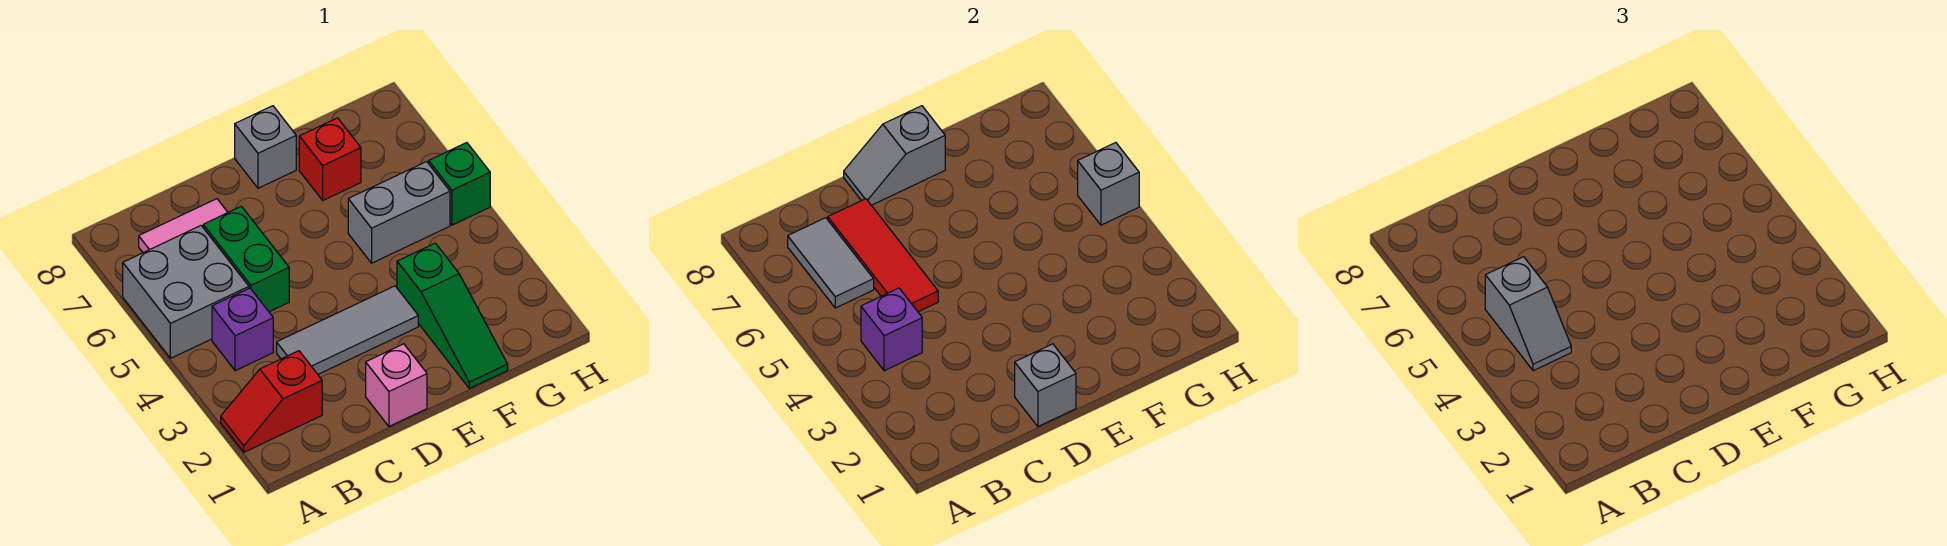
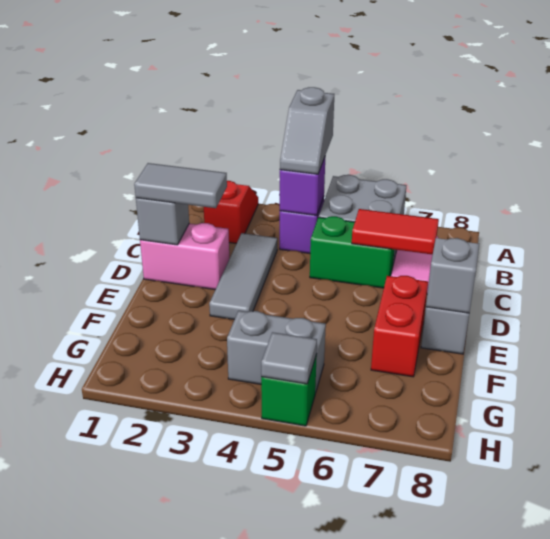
grey 1x2 slope [1485,257,1571,371] -> grey 1x2 slope turned to [280,87,334,174]
grey 1x2 tile [788,218,874,308] -> grey 1x2 tile moved to [134,163,227,208]
red 1x3 tile [828,199,938,312] -> red 1x2 tile [352,209,439,255]
pink 1x1 brick [366,344,427,426] -> pink 1x2 brick [140,223,229,290]
green 1x3 slope [397,243,508,388] -> none
grey 1x2 brick [348,162,450,263] -> grey 1x2 brick turned to [227,311,326,393]
red 1x1 brick [299,118,361,200] -> red 1x2 brick [371,276,428,377]
grey 1x1 brick [1078,143,1139,225] -> grey 1x1 tile [261,332,317,384]

